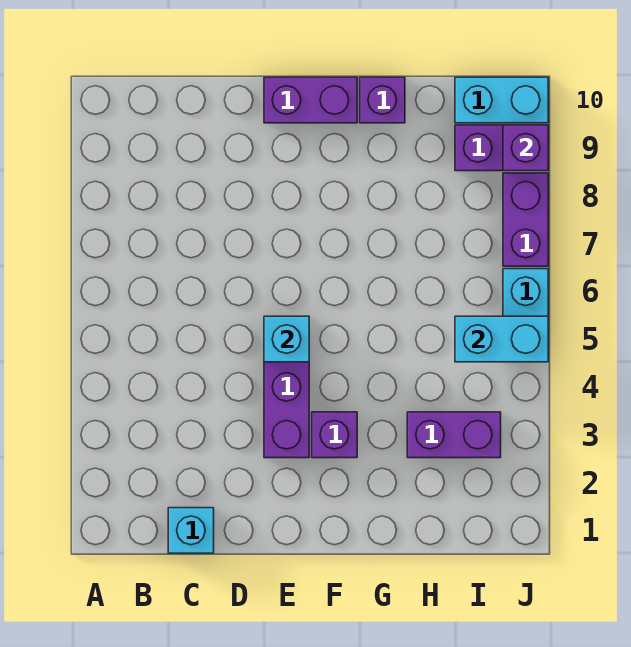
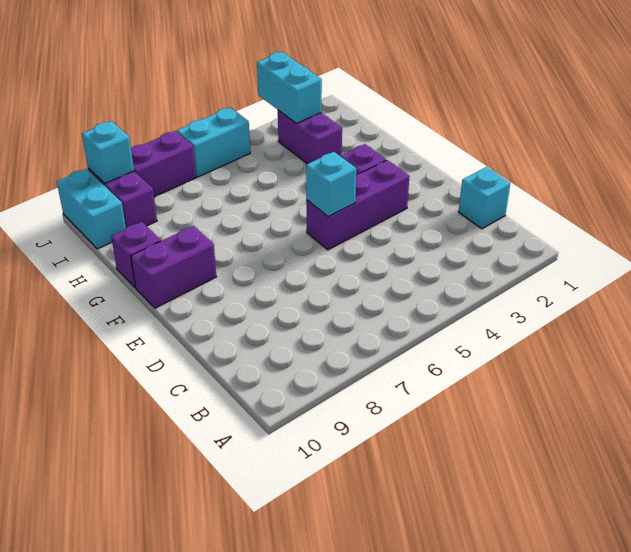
purple 1x2 brick [264,77,357,123] -> purple 1x2 brick turned to [131,226,217,308]
cyan 1x2 brick [455,316,548,362] -> cyan 1x2 brick moved to [257,52,322,123]
purple 1x1 brick [503,125,548,171] -> cyan 1x1 brick [82,121,134,183]

